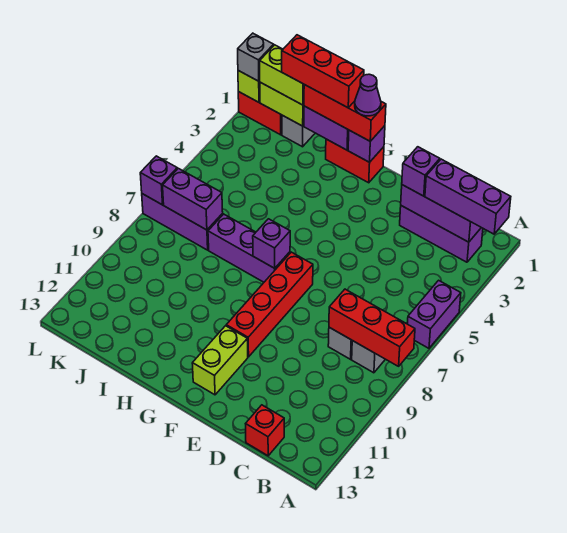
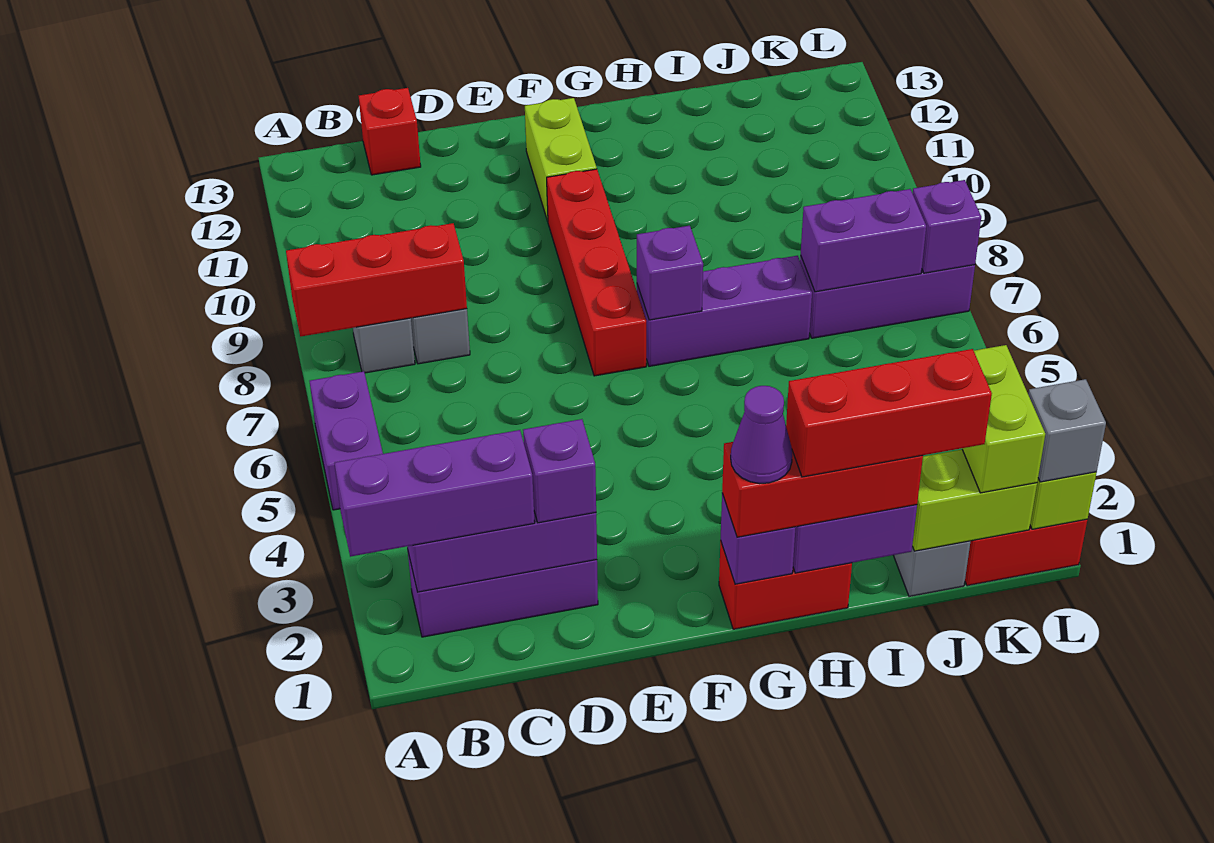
lime 1x2 brick [260,45,304,105] -> lime 1x2 brick turned to [962,345,1045,493]

